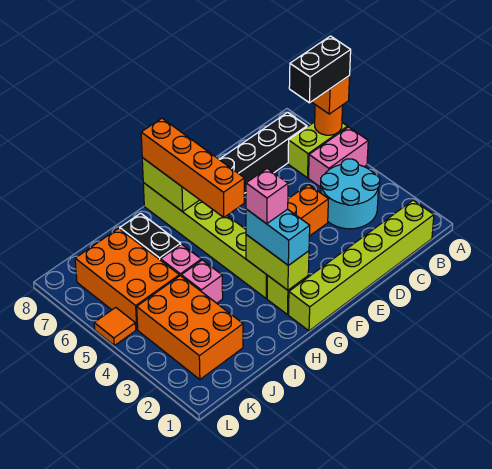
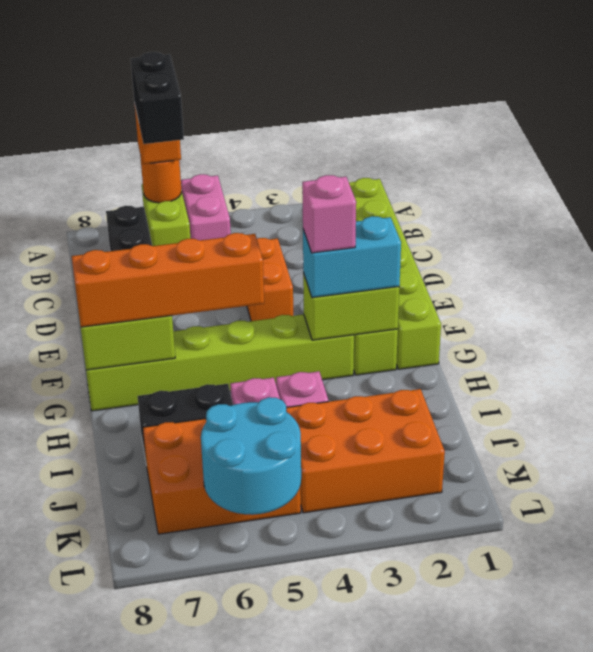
cyan 2x2 round brick [321,159,380,229] -> cyan 2x2 round brick moved to [201,397,301,515]
orange 1x1 tile [94,307,136,346] -> none

